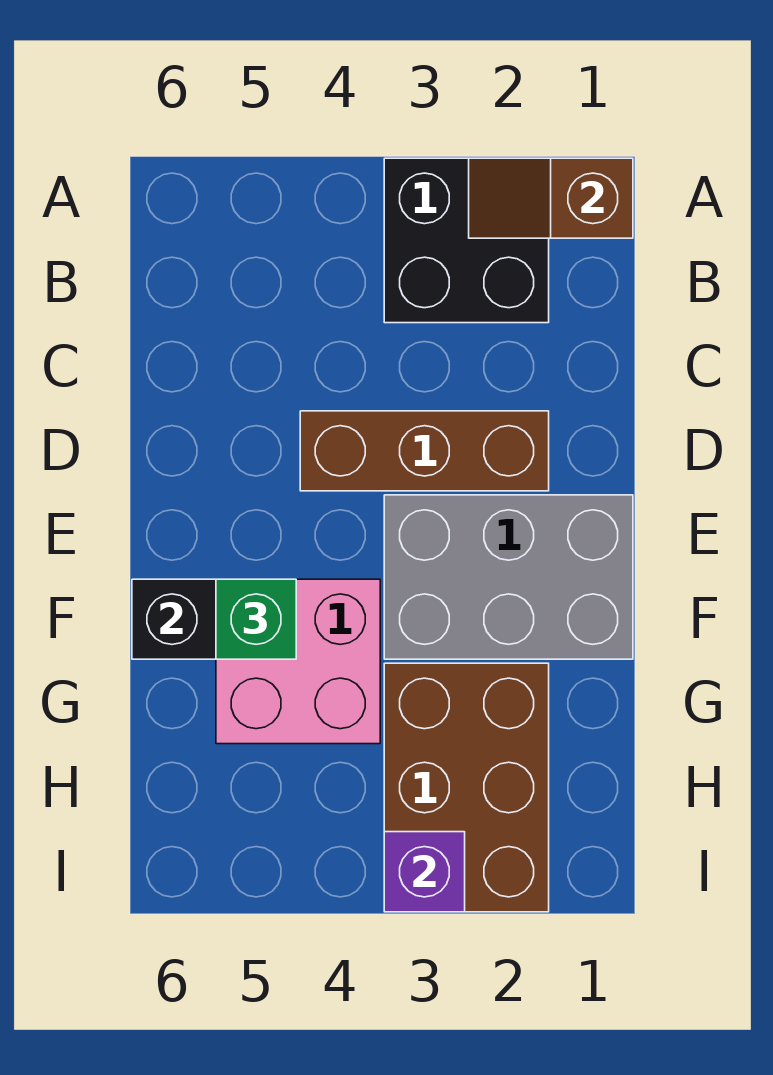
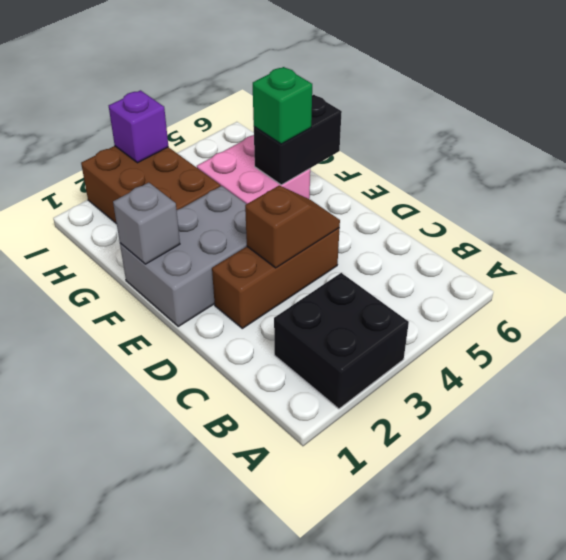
brown 1x2 slope [469,158,633,238] -> brown 1x2 slope moved to [245,186,340,268]
none -> grey 1x1 brick [113,183,180,264]

